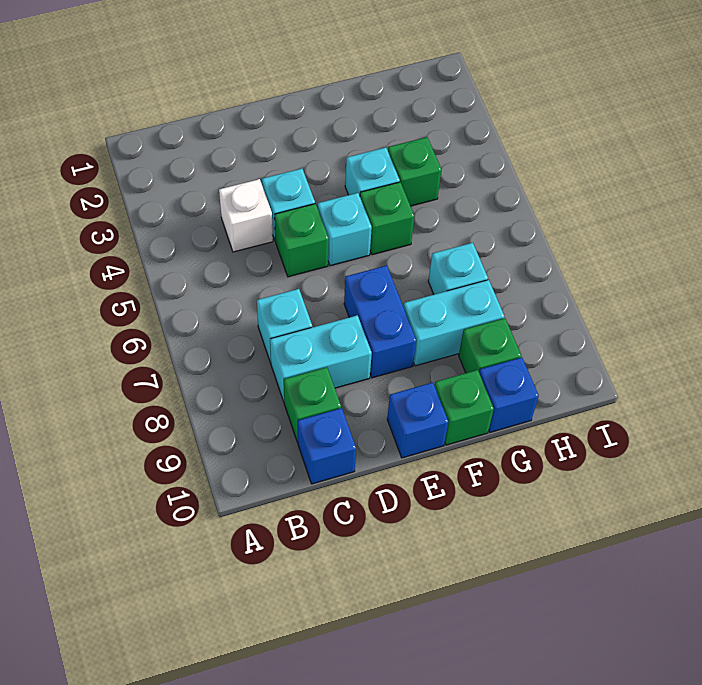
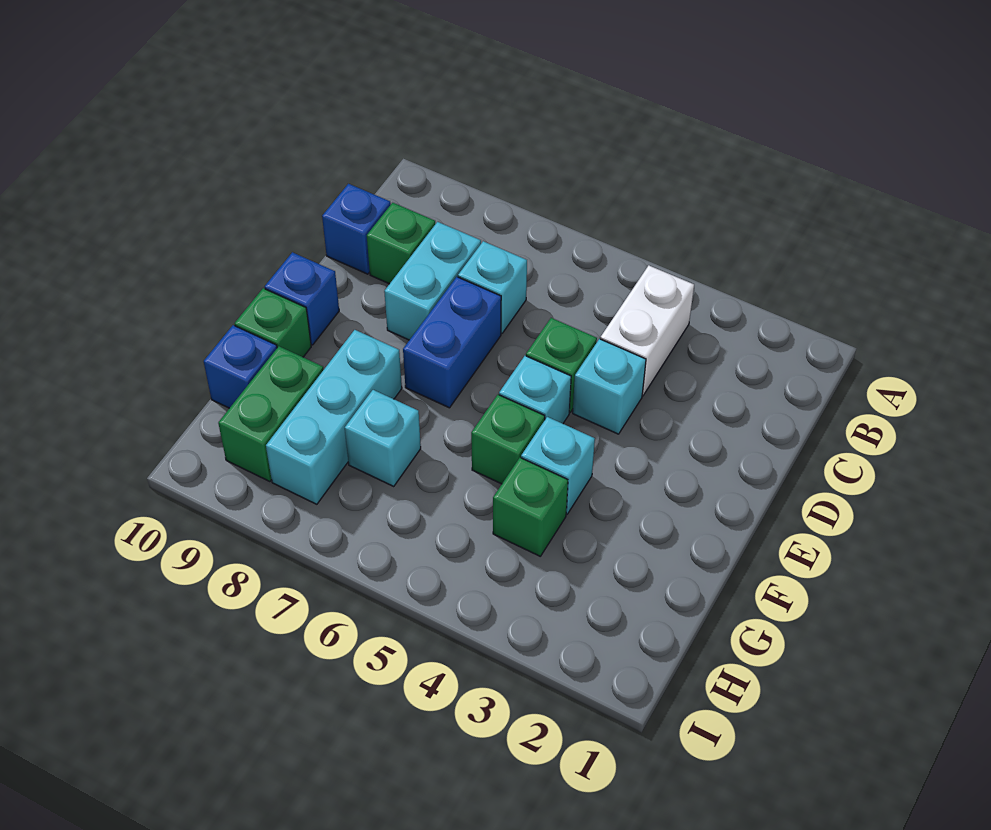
white 1x1 brick [219,179,273,252] -> white 1x2 brick [600,265,694,396]
blue 1x2 brick [344,265,416,378] -> blue 1x2 brick turned to [403,277,501,408]
cyan 1x2 brick [403,280,504,366] -> cyan 1x3 brick [266,330,402,504]
green 1x1 brick [459,318,521,373] -> green 1x2 brick [218,346,323,482]

